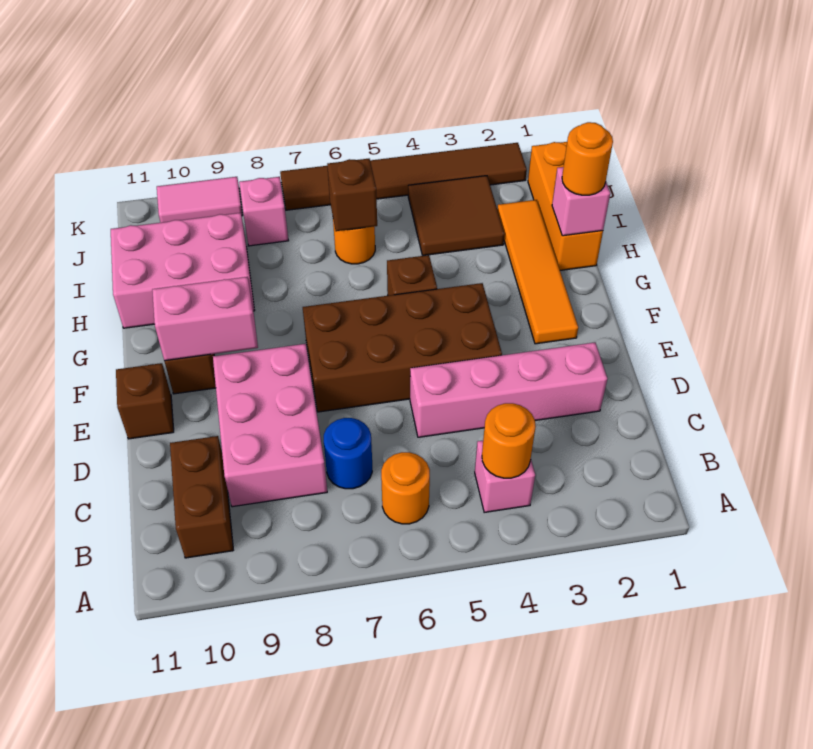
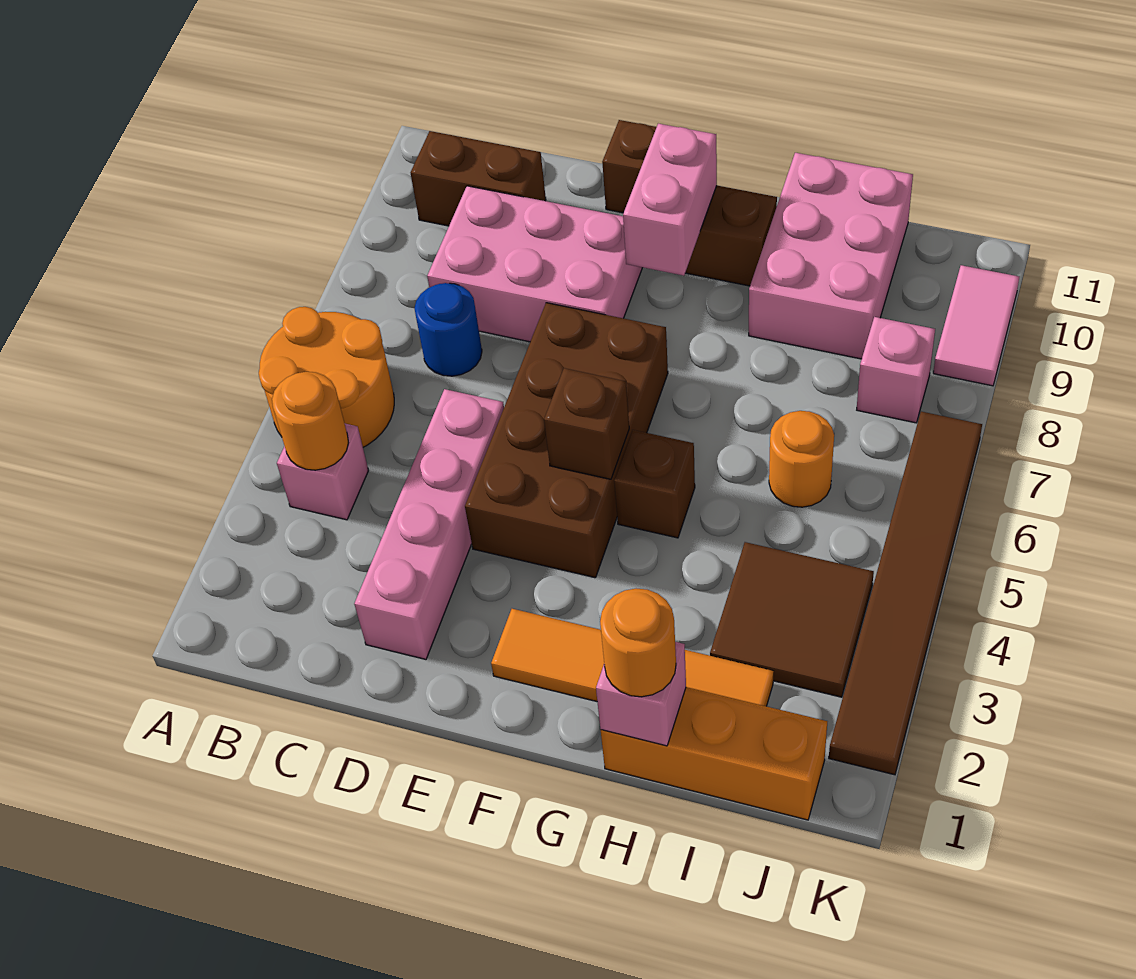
orange 1x1 round brick [381,452,430,524] -> orange 2x2 round brick [259,307,394,447]
brown 1x1 brick [327,159,377,231] -> brown 1x1 brick moved to [544,368,629,479]

